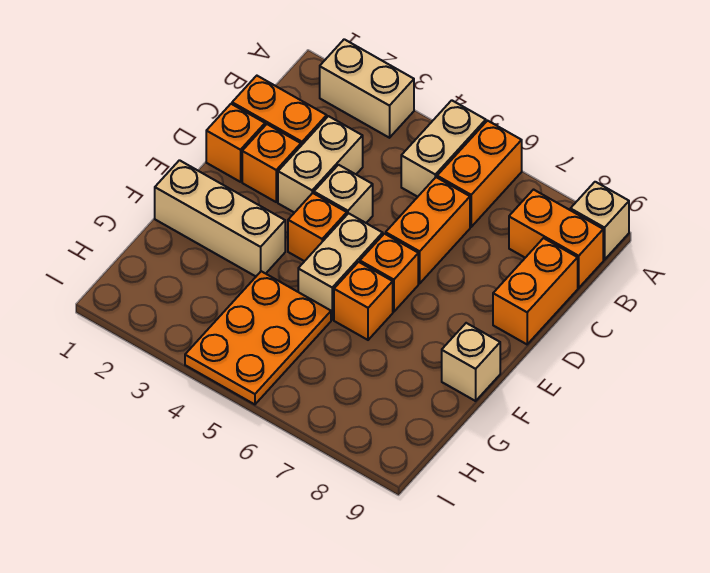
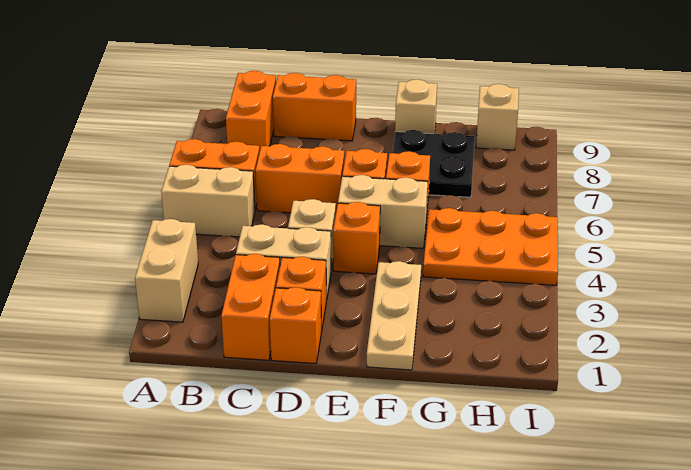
tan 1x1 brick [570,182,629,260] -> tan 1x1 brick moved to [476,84,519,150]
tan 1x3 brick [155,160,285,276] -> tan 1x3 plate [367,261,421,370]
none -> black 2x2 plate [392,130,475,197]

